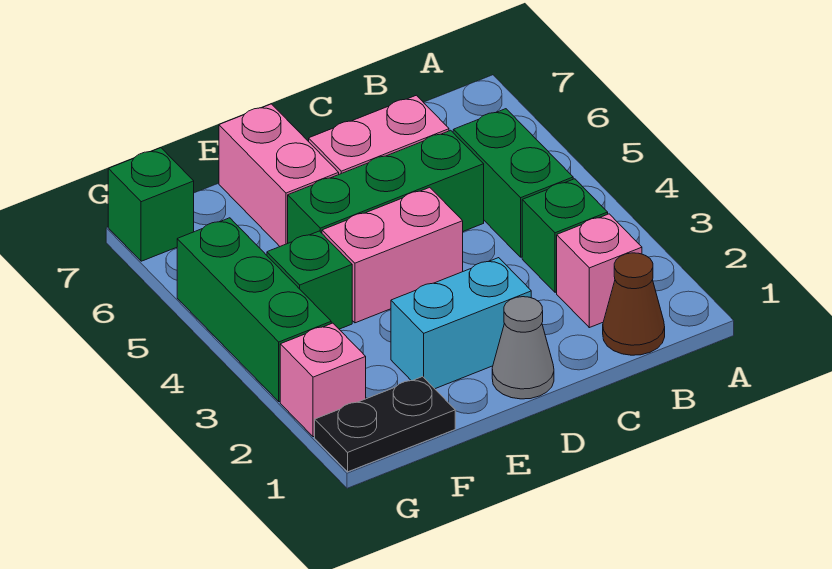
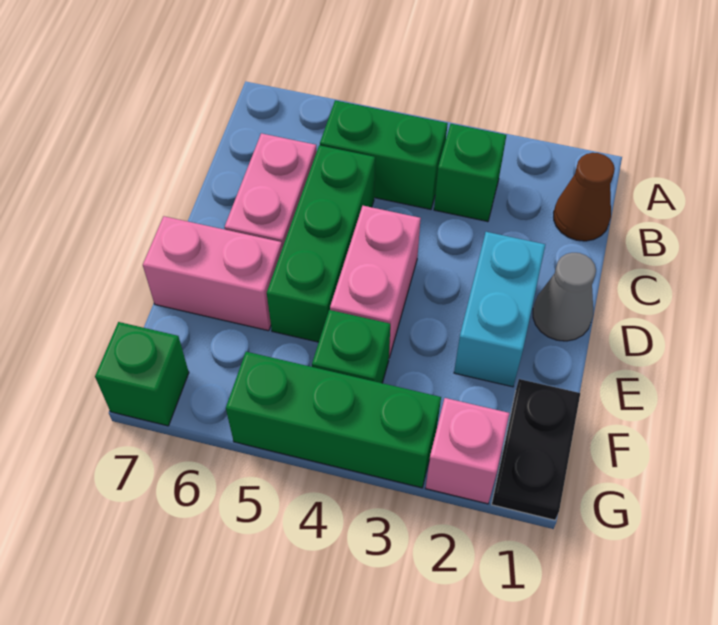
pink 1x1 brick [557,214,642,328] -> none

